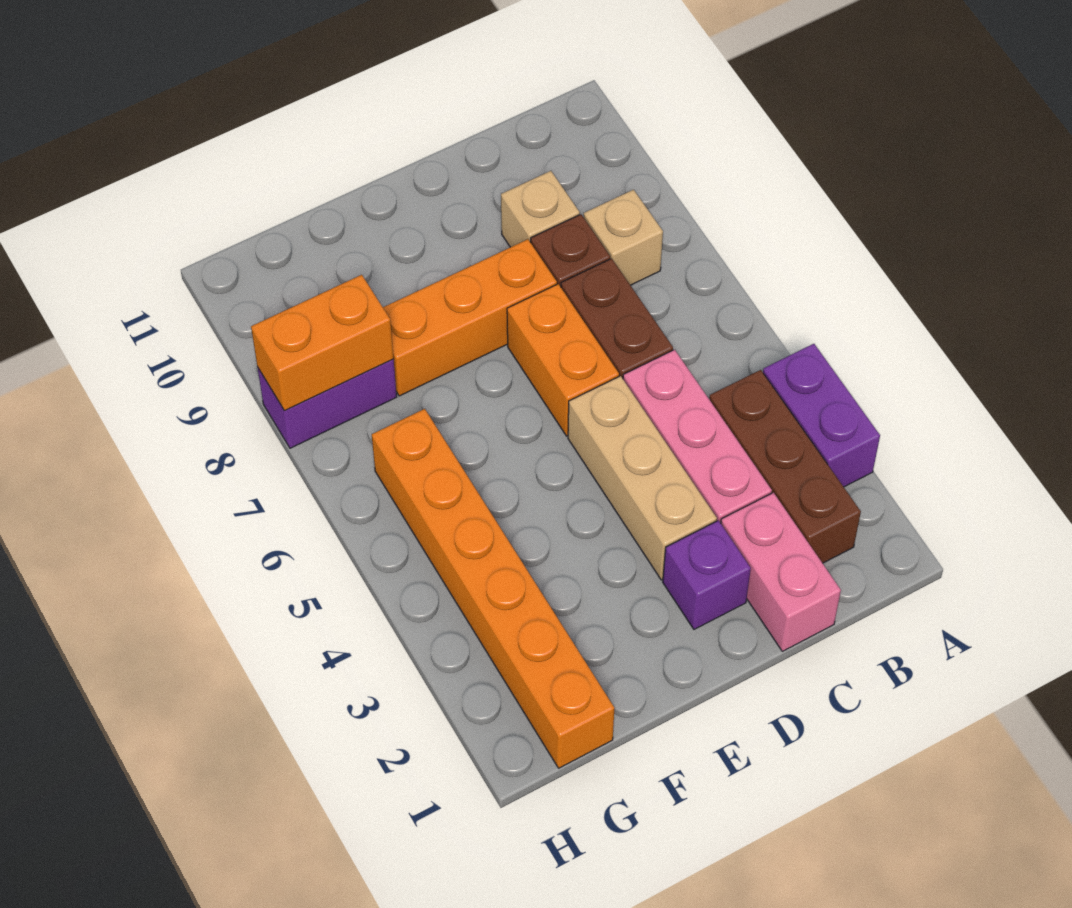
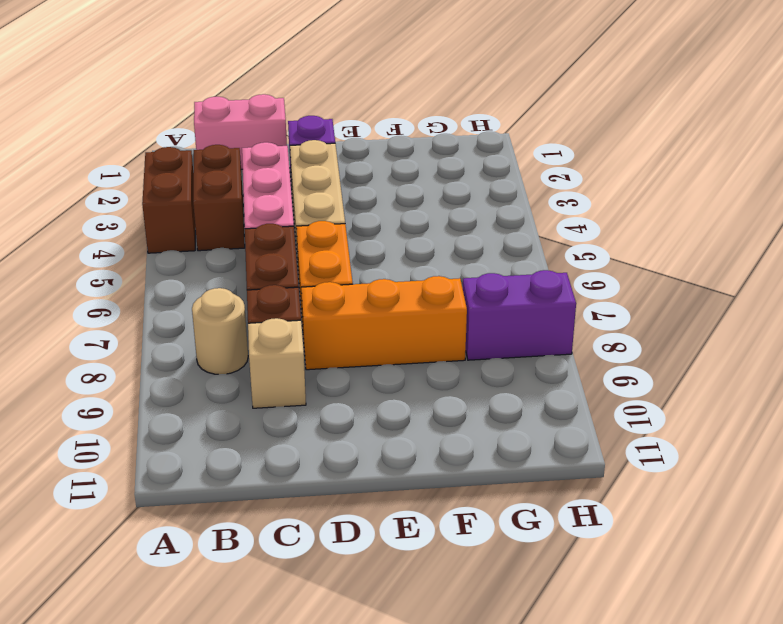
purple 1x2 brick [763,344,880,487] -> brown 1x2 brick [142,147,195,253]
brown 1x3 brick [709,370,861,563] -> brown 1x2 brick [193,145,245,251]
tan 1x1 brick [584,190,663,285] -> tan 1x1 round brick [192,288,248,374]
pink 1x2 brick [721,493,841,651] -> pink 1x2 brick turned to [194,94,287,169]
orange 1x6 brick [372,409,614,768] -> none
orange 1x2 brick [251,275,393,411] -> none

